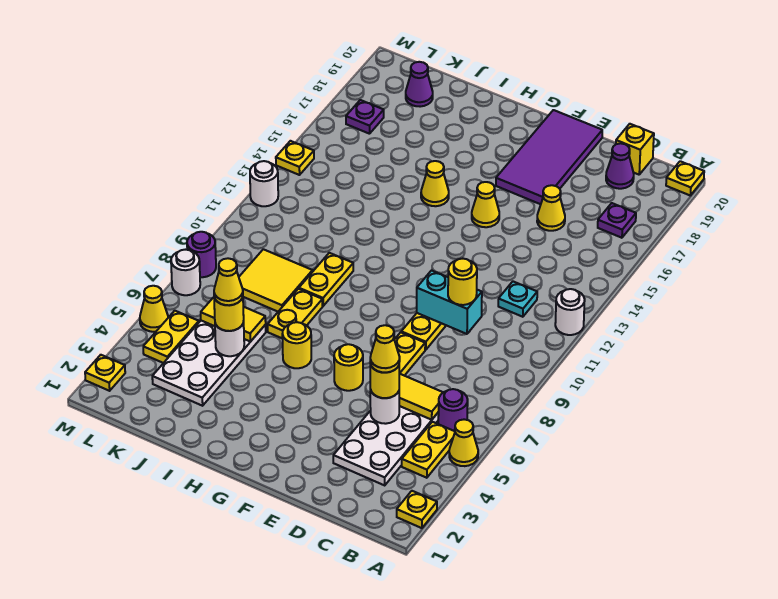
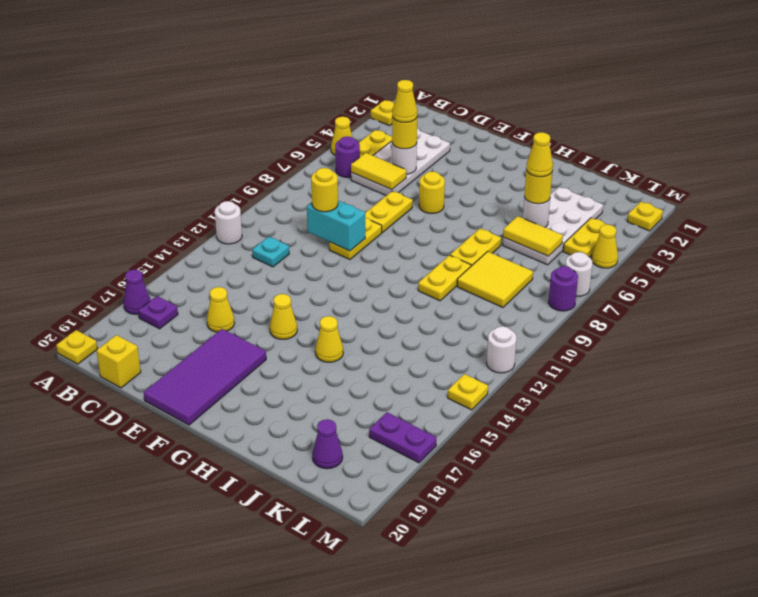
purple 1x1 cone [606,143,634,189] -> purple 1x1 cone moved to [124,270,151,314]
yellow 1x1 round brick [282,322,311,368] -> none
purple 1x1 plate [346,100,384,134] -> purple 1x2 plate [369,412,437,463]

